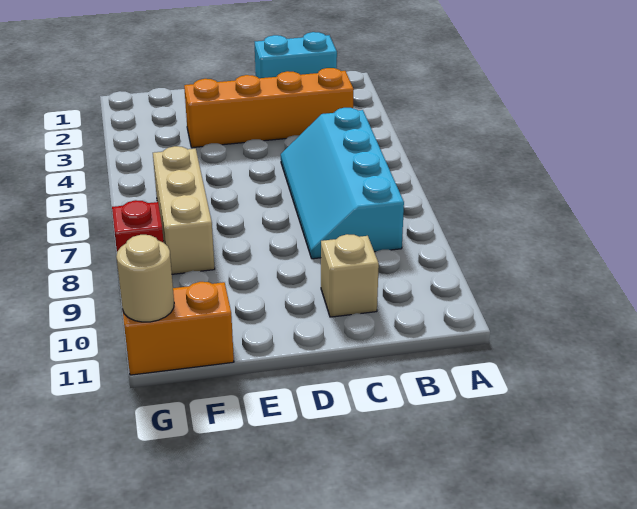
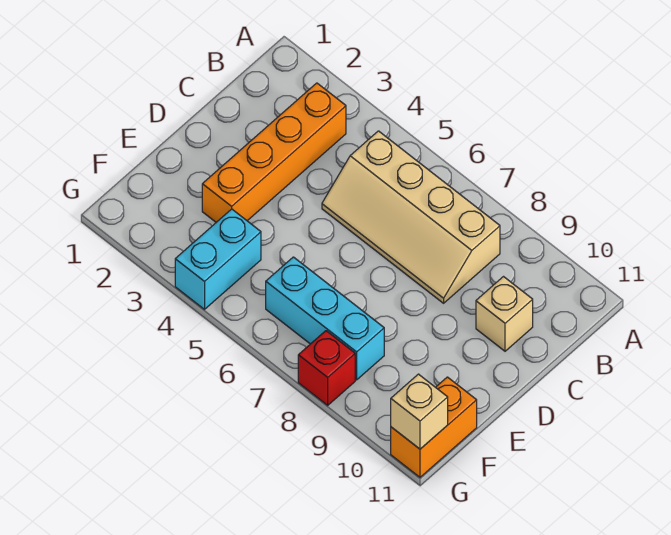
cyan 1x2 brick [255,32,337,78] -> cyan 1x2 brick moved to [175,209,261,309]
cyan 2x4 slope [281,108,404,259] -> tan 2x4 slope [322,131,500,303]
tan 1x3 brick [153,146,215,274] -> cyan 1x3 brick [266,257,384,380]
tan 1x1 round brick [116,235,174,322] -> tan 1x1 brick [391,374,448,449]

